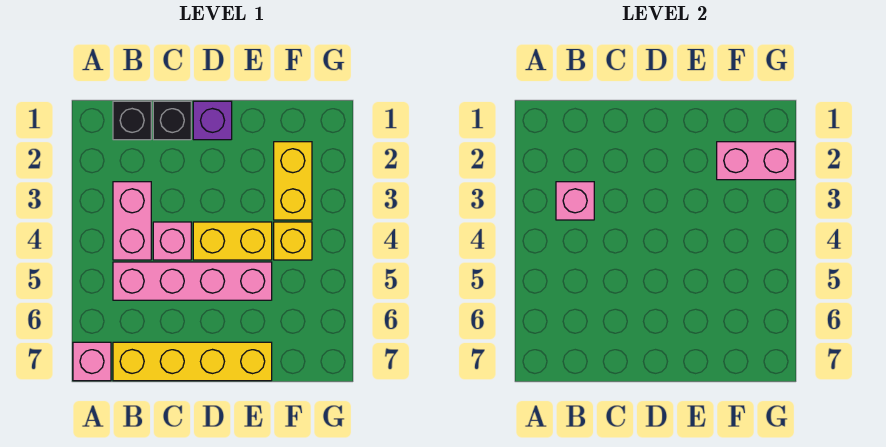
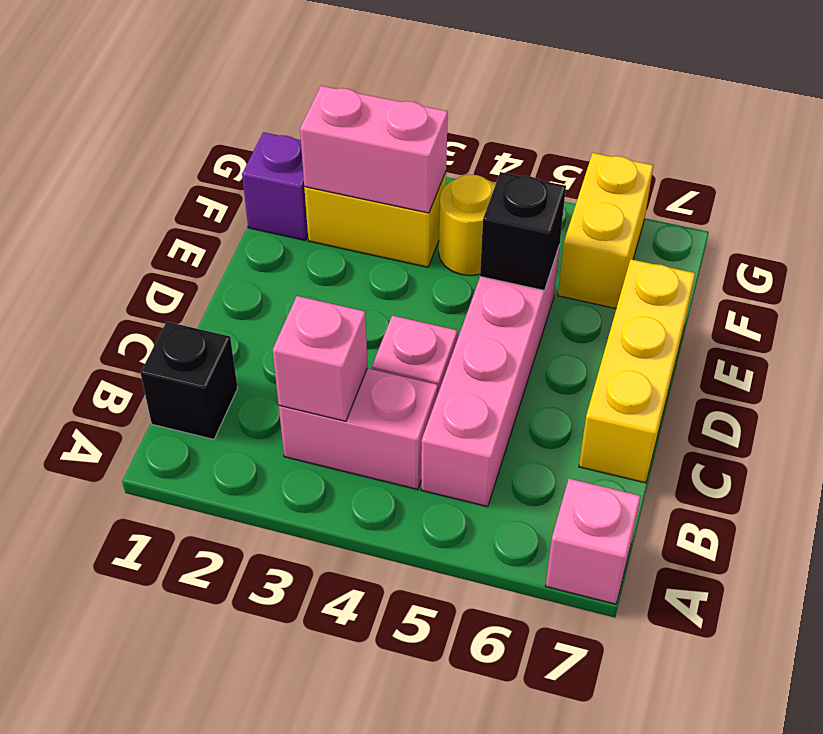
yellow 1x4 brick [113,342,272,381] -> yellow 1x3 brick [579,259,695,483]
black 1x1 brick [153,101,191,140] -> black 1x1 brick moved to [480,172,566,291]
purple 1x1 brick [193,101,232,140] -> purple 1x1 brick moved to [242,132,308,240]
yellow 1x2 brick [193,222,272,260] -> yellow 1x2 brick moved to [558,153,653,308]
pink 1x2 brick [717,142,795,180] -> pink 1x2 brick turned to [300,86,448,213]
yellow 1x1 brick [274,222,312,260] -> yellow 1x1 round brick [439,175,495,276]

